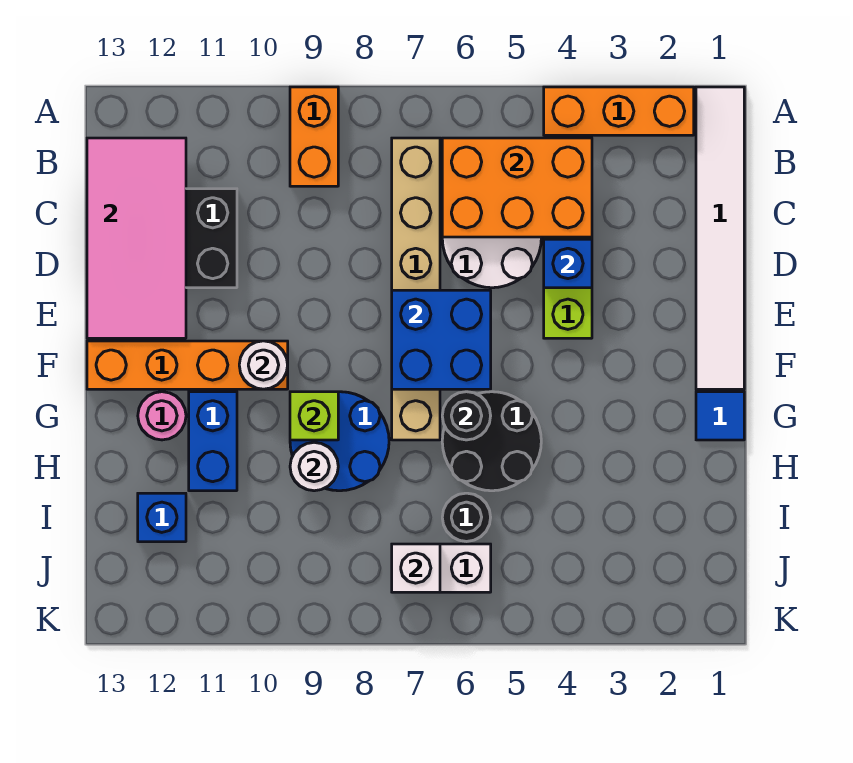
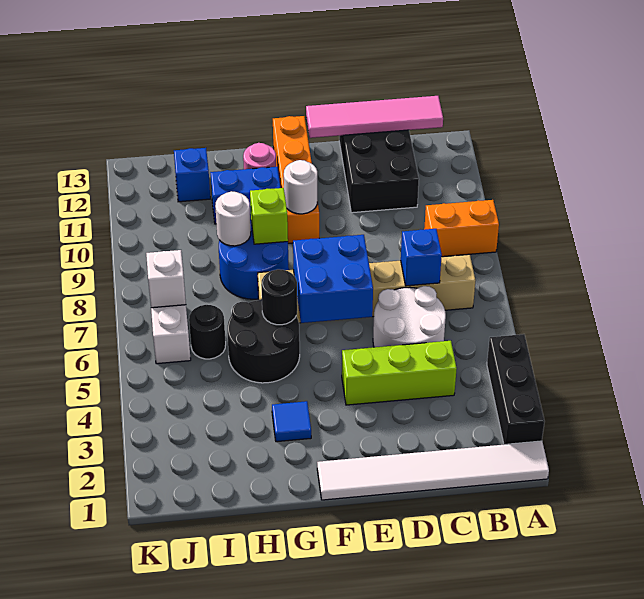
orange 1x3 brick [544,87,694,135] -> black 1x3 brick [487,334,545,444]
orange 2x3 brick [442,138,592,237] -> none
pink 2x4 tile [87,138,186,338] -> pink 1x4 tile [306,96,443,138]
blue 1x1 brick [544,239,592,288] -> blue 1x1 brick moved to [401,229,442,286]
blue 1x1 tile [696,392,744,440] -> blue 1x1 tile moved to [272,401,311,442]

